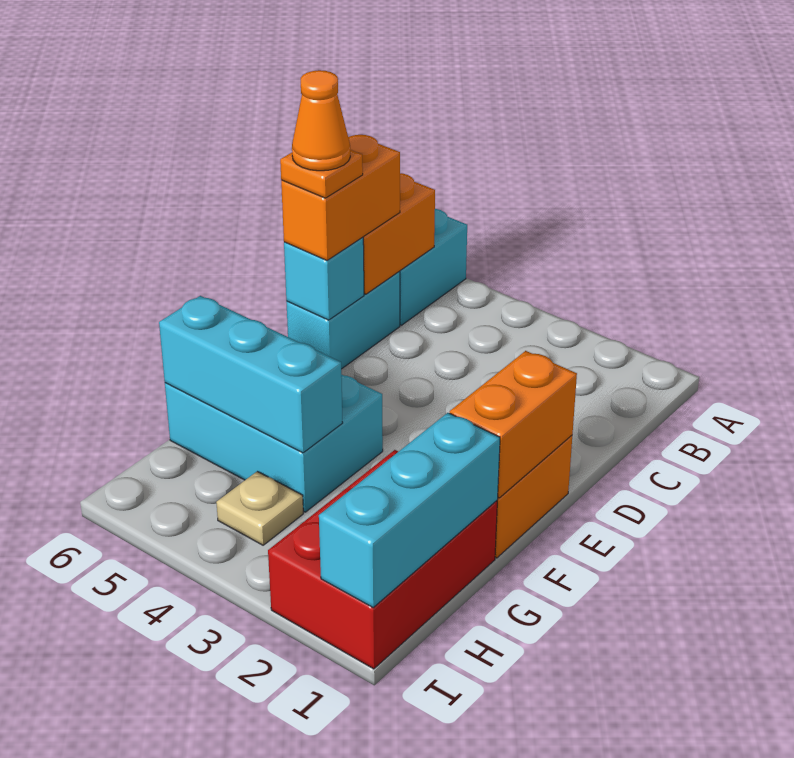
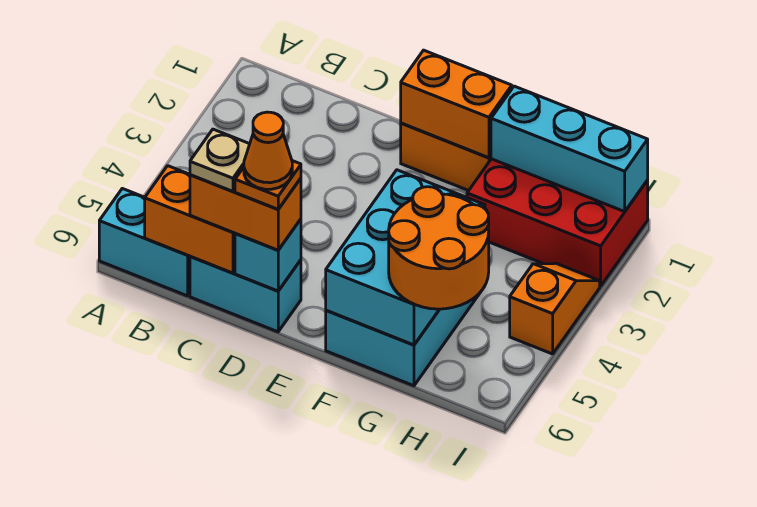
cyan 1x3 brick [159,296,343,453] -> cyan 2x3 brick [326,170,485,345]
none -> orange 2x2 round brick [389,187,489,309]
tan 1x1 plate [216,471,303,545] -> tan 1x1 plate moved to [190,129,250,192]
none -> orange 1x2 slope [510,263,600,354]

